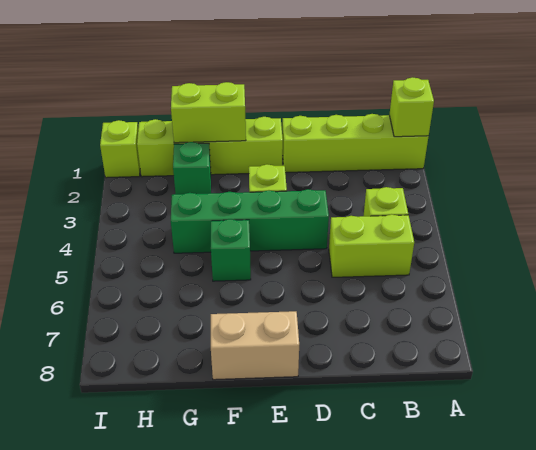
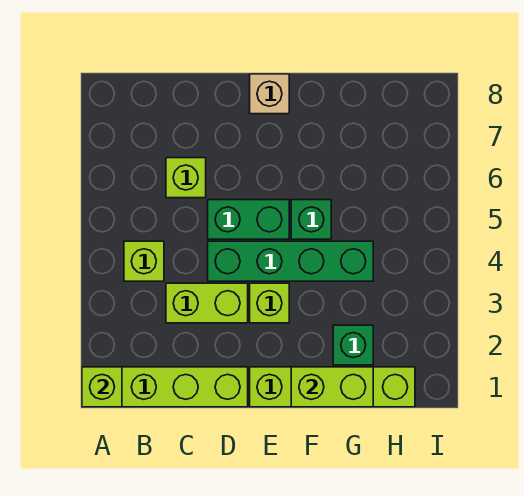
lime 1x2 brick [329,214,414,277] -> lime 1x2 brick moved to [166,283,248,323]
none -> green 1x2 brick [208,200,289,239]
tan 1x2 brick [211,311,299,380] -> tan 1x1 brick [250,74,289,114]
lime 1x1 brick [100,120,140,178] -> lime 1x1 brick moved to [166,158,206,198]

